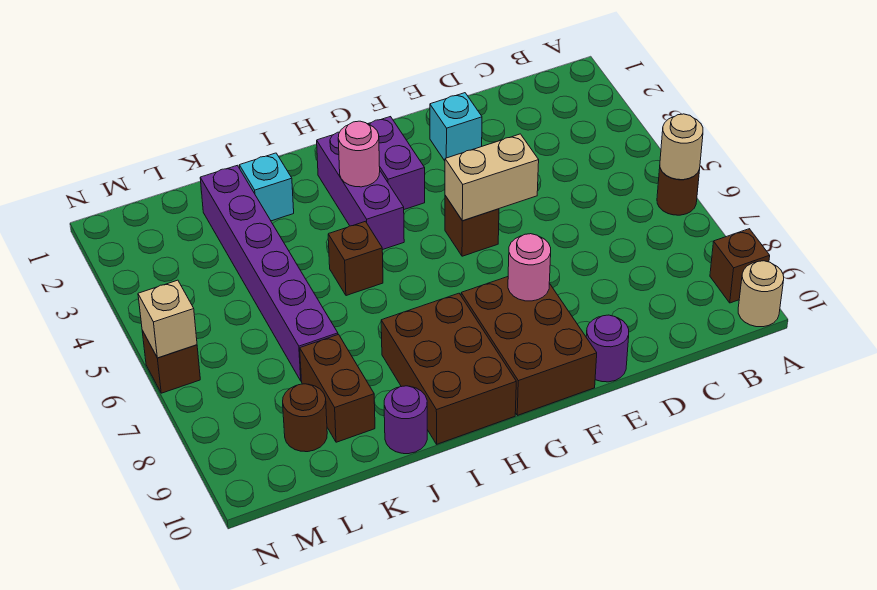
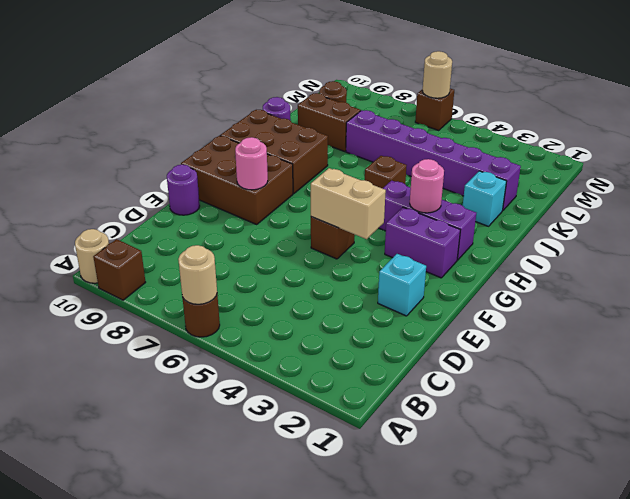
tan 1x2 brick [445,134,539,221] -> tan 1x2 brick turned to [311,168,386,239]
tan 1x1 brick [138,280,197,358] -> tan 1x1 round brick [422,51,452,98]

